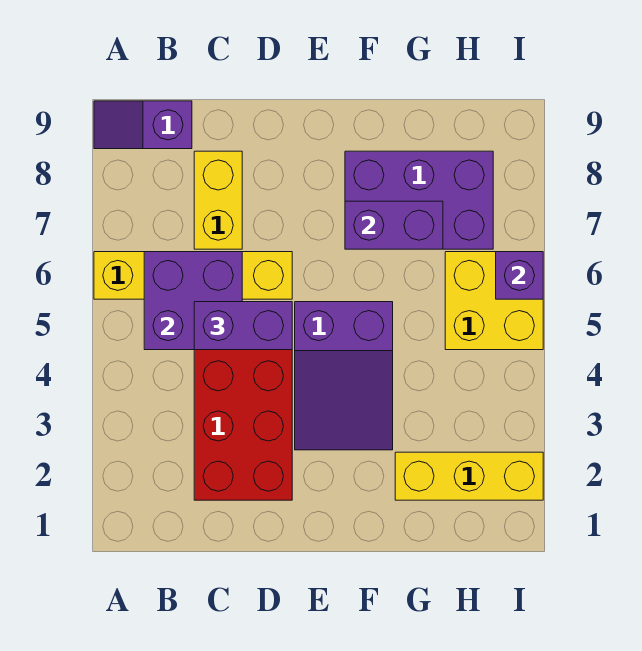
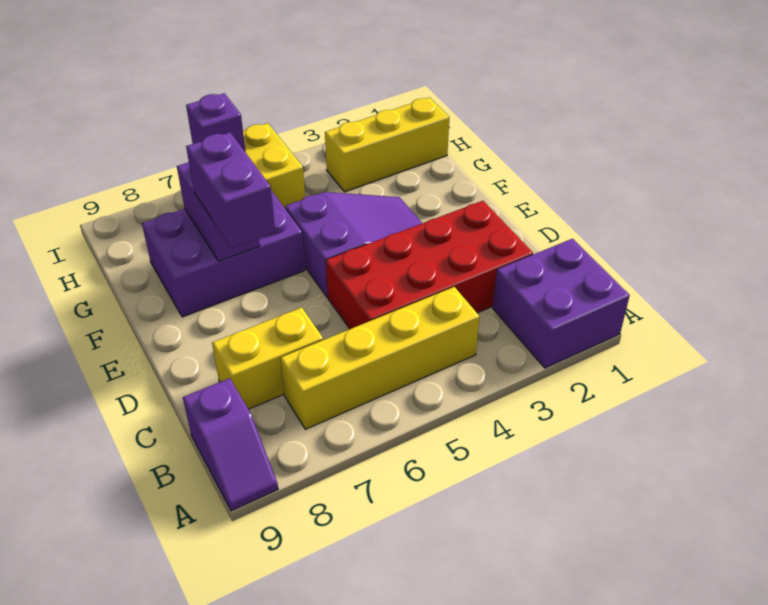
yellow 1x4 brick [94,252,292,299] -> yellow 1x4 brick turned to [280,287,479,429]
purple 2x2 brick [144,252,242,350] -> purple 2x2 brick moved to [493,239,630,368]
purple 1x2 brick [194,302,292,350] -> purple 1x2 brick moved to [186,132,275,248]
purple 2x3 brick [345,151,493,249] -> purple 2x3 brick turned to [142,191,305,317]
yellow 1x3 brick [395,452,543,500] -> yellow 1x3 brick turned to [325,98,449,192]

